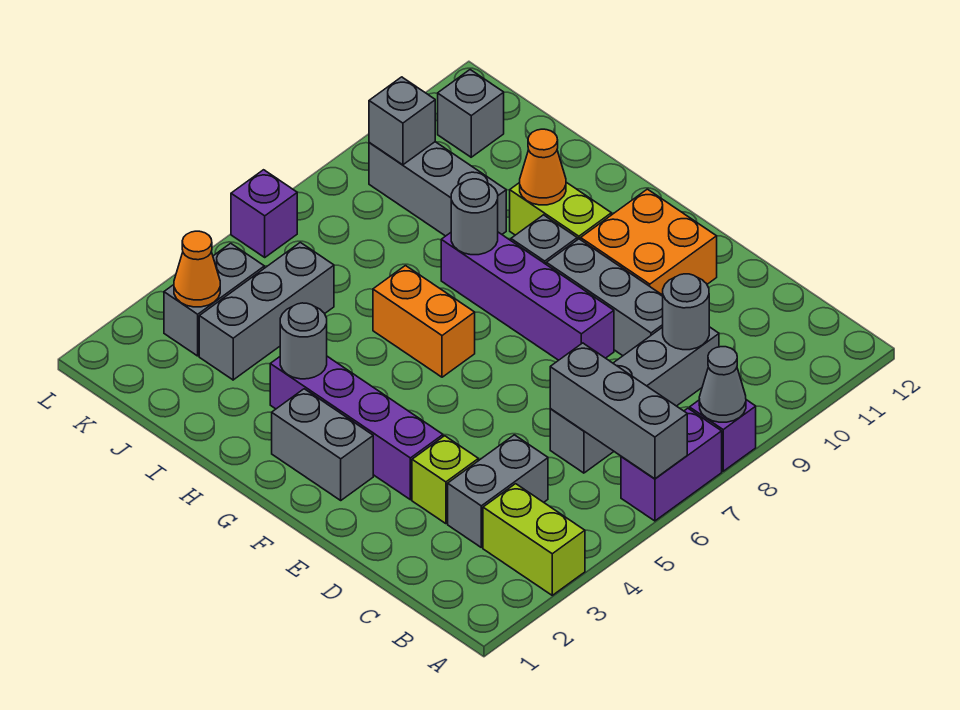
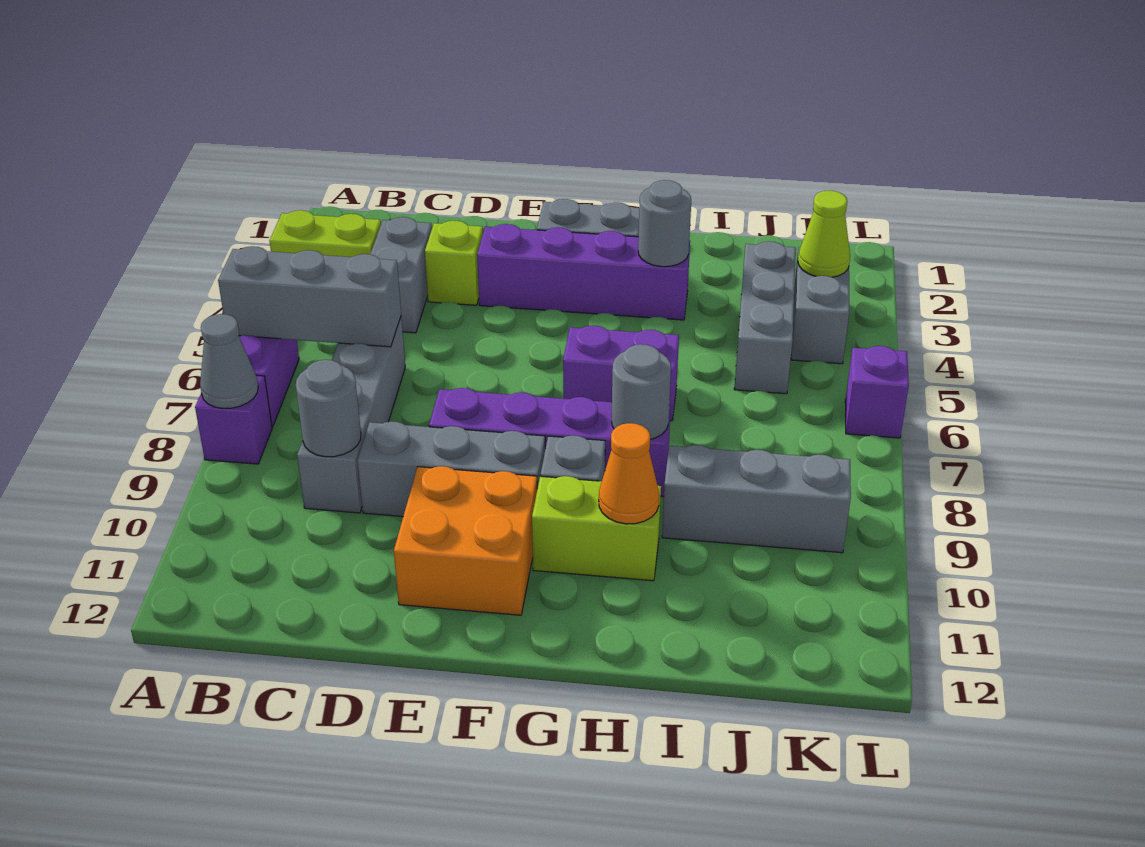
orange 1x2 brick [373,266,475,377] -> purple 1x2 brick [563,326,679,421]
orange 1x1 cone [174,231,220,307] -> lime 1x1 cone [798,191,850,277]
grey 1x1 brick [369,77,435,165] -> none
grey 1x1 brick [438,70,504,157] -> none

